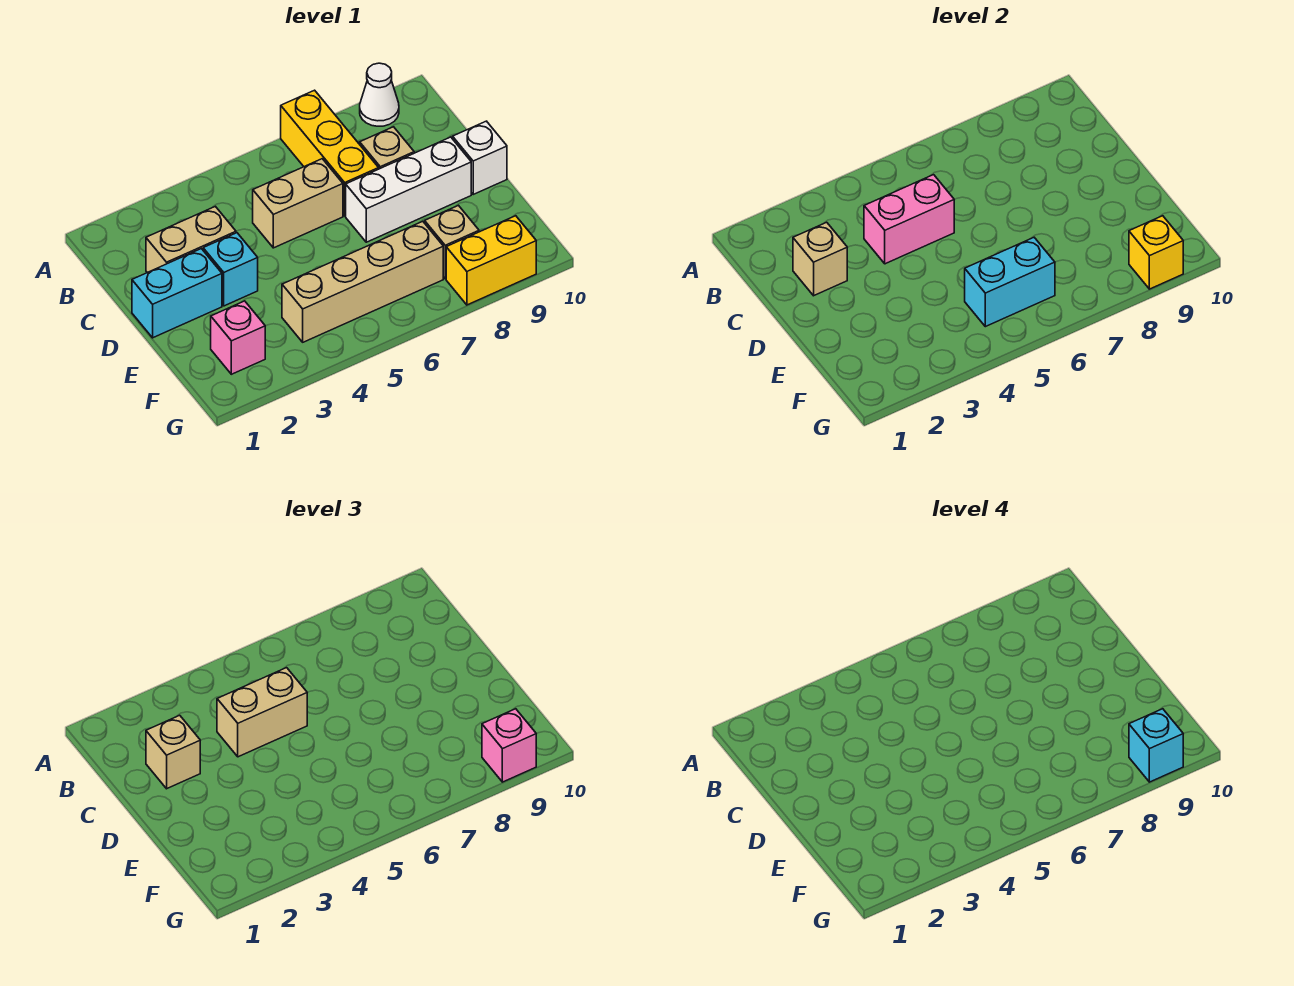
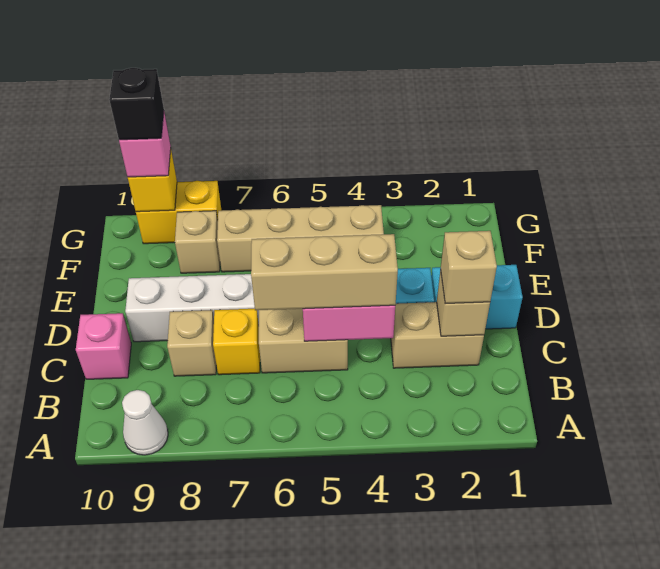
yellow 1x3 brick [281,90,379,216] -> yellow 1x1 brick [213,309,260,375]
tan 1x2 brick [217,668,307,757] -> tan 1x3 brick [251,234,398,310]
white 1x1 brick [453,121,507,194] -> none
pink 1x1 brick [211,301,265,374] -> pink 1x1 brick moved to [76,313,131,379]
cyan 1x2 brick [965,238,1055,327] -> none
cyan 1x1 brick [1129,709,1183,782] -> black 1x1 brick [109,68,164,140]

